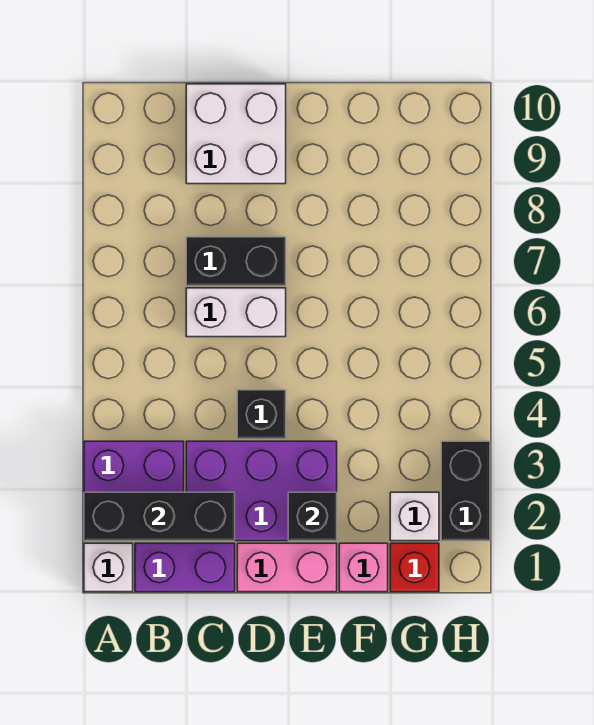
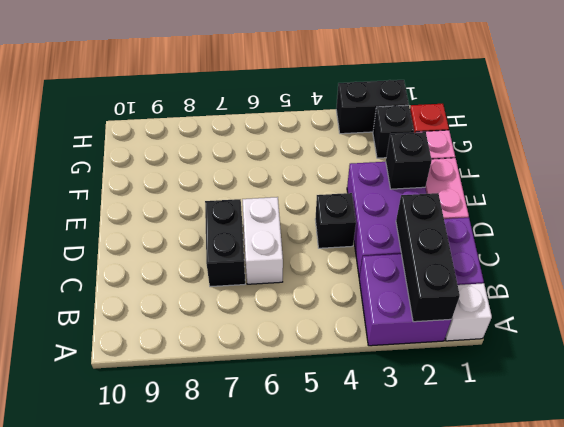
white 2x2 brick [186,84,286,184] -> none
white 1x1 brick [390,492,439,541] -> black 1x1 brick [373,105,414,158]

